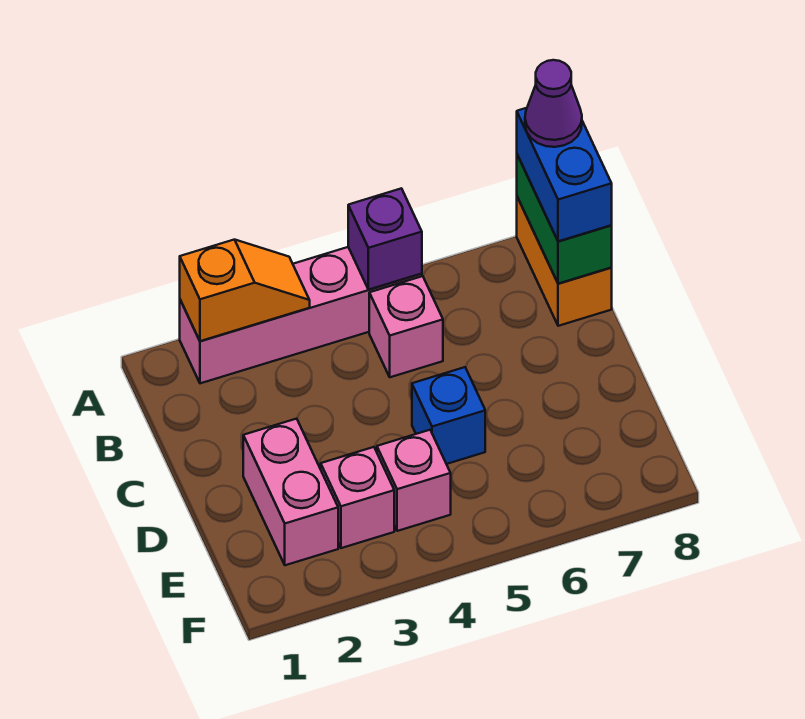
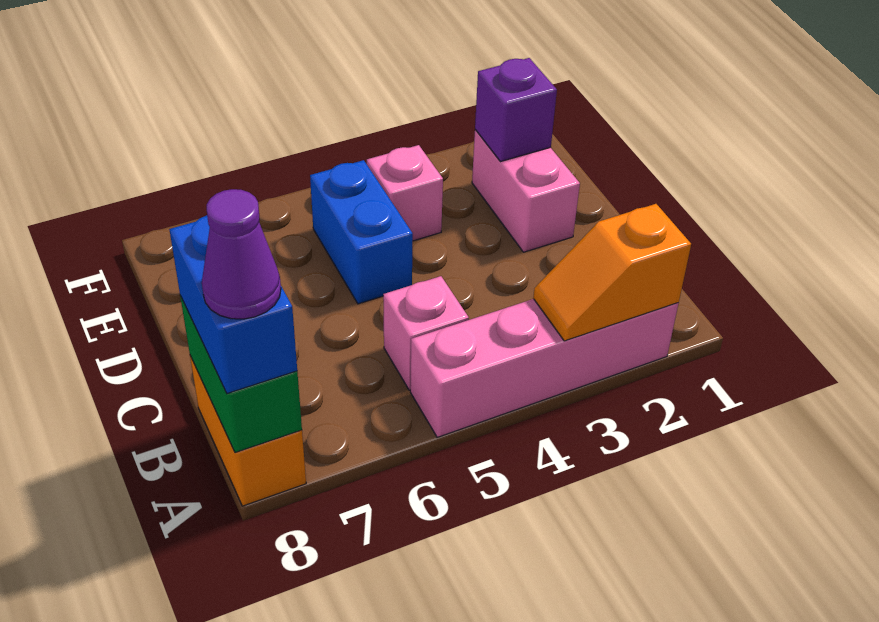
purple 1x1 brick [348,188,422,290] -> purple 1x1 brick moved to [475,58,557,162]
blue 1x1 brick [412,367,485,464] -> blue 1x2 brick [310,160,413,304]
pink 1x1 brick [321,447,394,548] -> none

